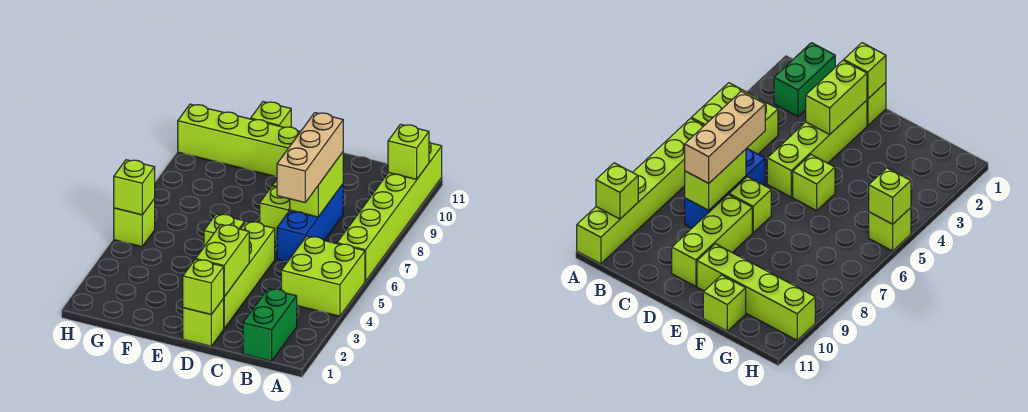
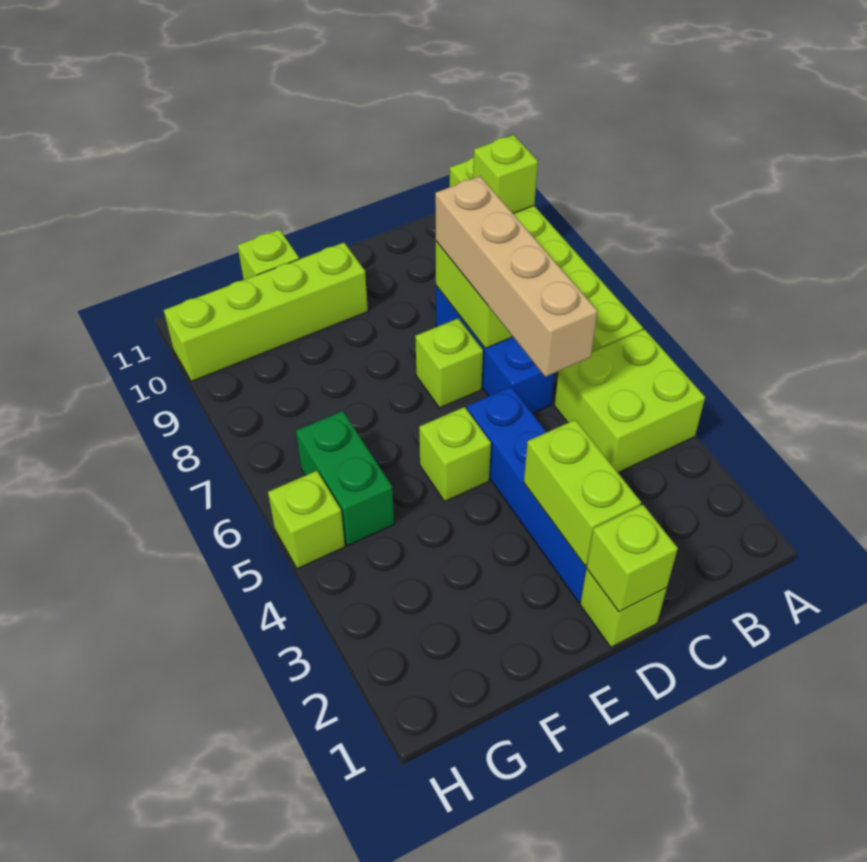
green 1x2 brick [243,289,297,361] -> green 1x2 brick moved to [296,411,394,546]
tan 1x3 brick [277,113,343,203] -> tan 1x4 brick [435,176,597,377]
lime 1x4 brick [223,221,275,329] -> blue 1x4 brick [467,387,587,602]
lime 1x3 brick [672,195,752,286] -> none
lime 1x1 brick [114,160,155,215] -> none

